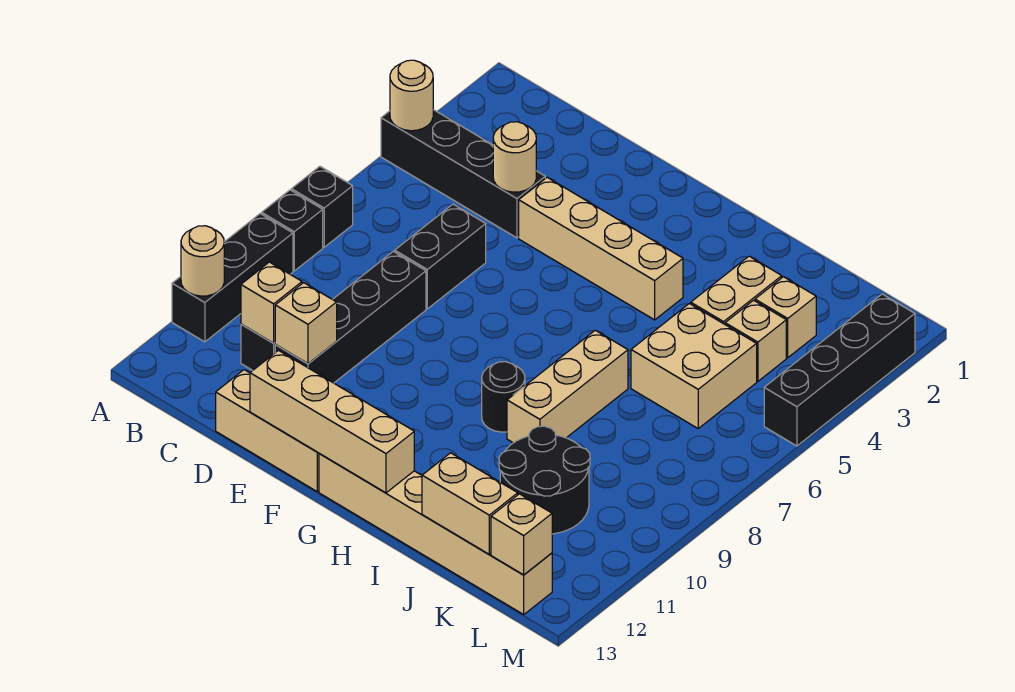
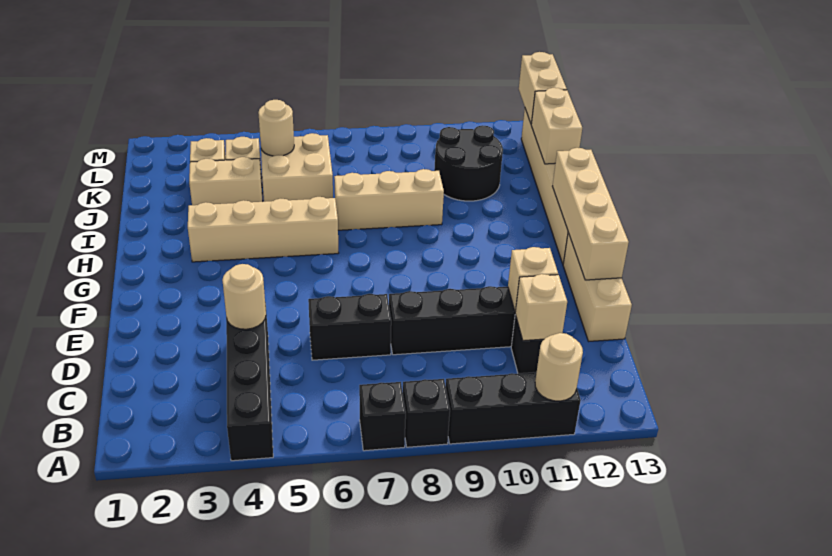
tan 1x1 round brick [390,60,433,131] -> tan 1x1 round brick moved to [258,100,294,156]
tan 1x4 brick [519,177,683,320] -> tan 1x4 brick turned to [188,197,339,262]
black 1x1 round brick [482,362,525,432] -> none
tan 1x1 brick [491,494,552,575] -> tan 1x2 brick [519,52,567,124]
black 1x4 brick [764,294,915,446] -> none

